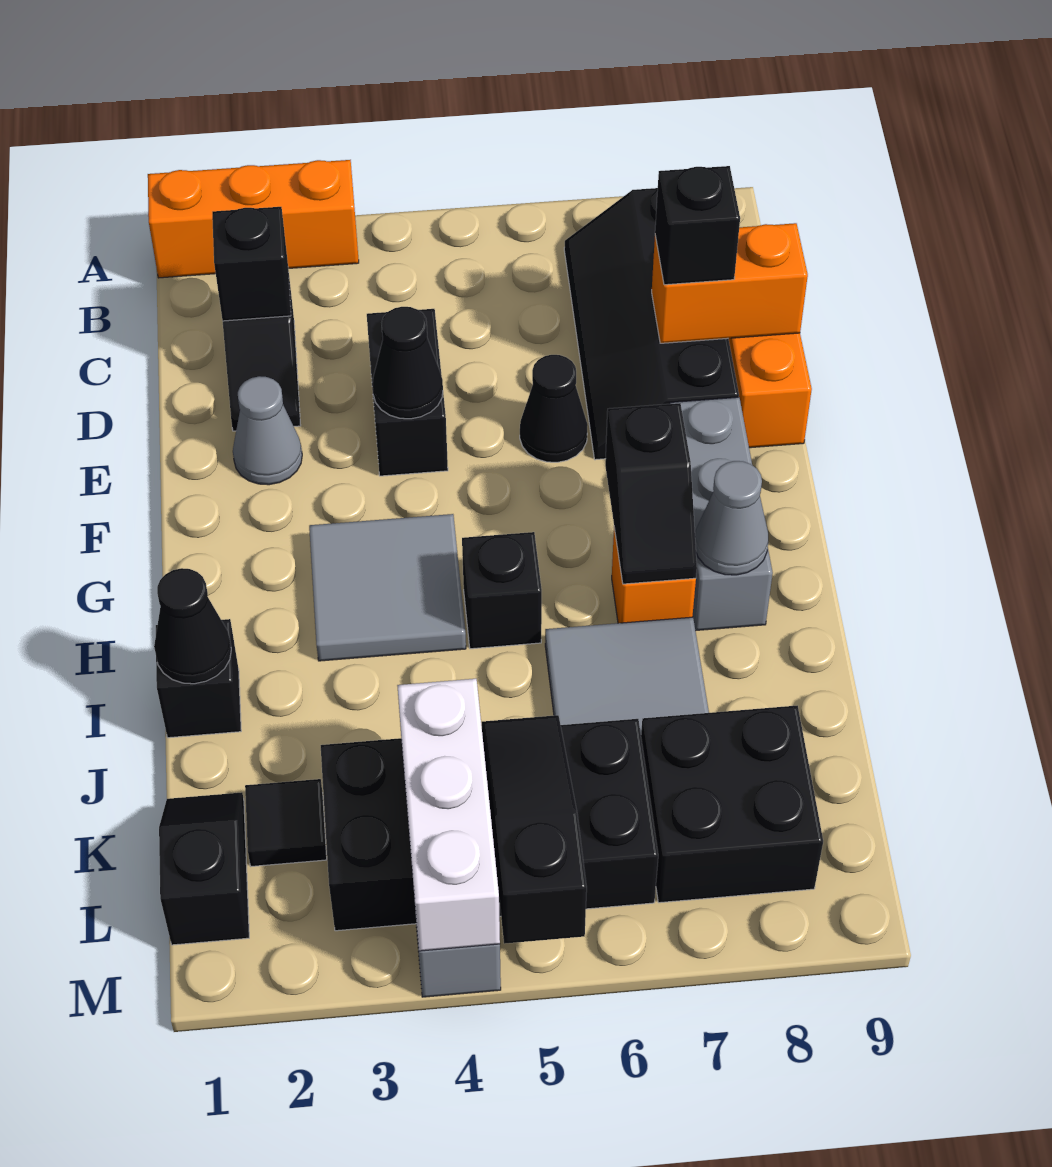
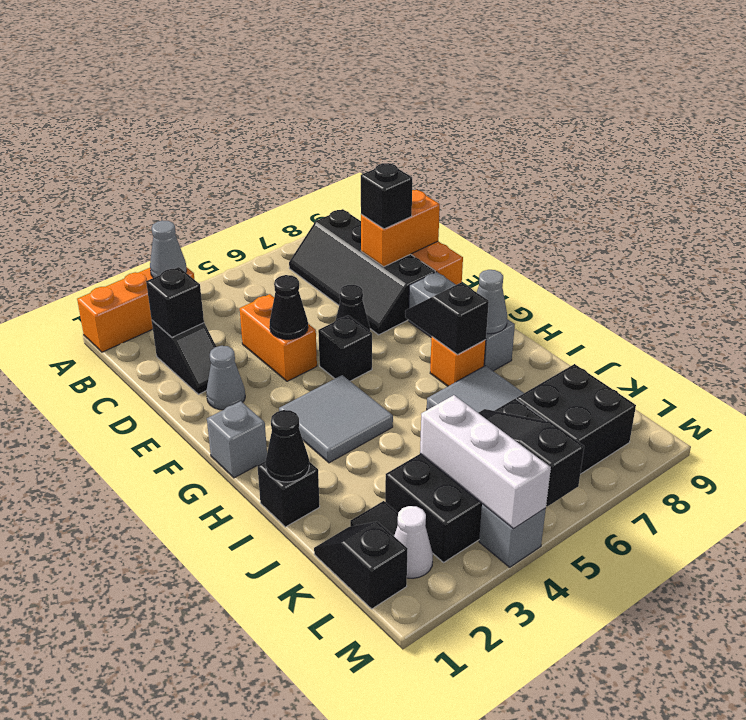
none -> grey 1x1 cone [150,221,187,278]
black 1x2 brick [367,309,448,476] -> orange 1x2 brick [240,294,317,381]
none -> grey 1x1 brick [207,401,267,478]
black 1x2 slope [605,403,697,584] -> black 1x2 slope turned to [405,282,489,354]
black 1x1 brick [462,532,542,649] -> black 1x1 brick moved to [318,315,372,381]
none -> white 1x1 cone [394,506,433,578]

